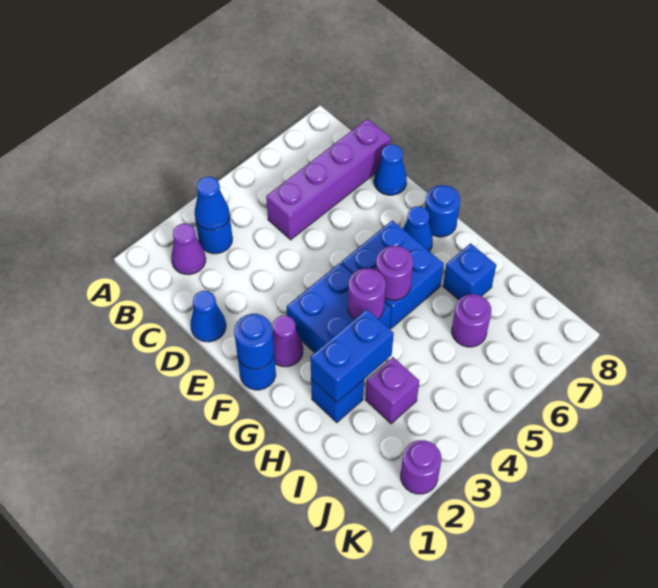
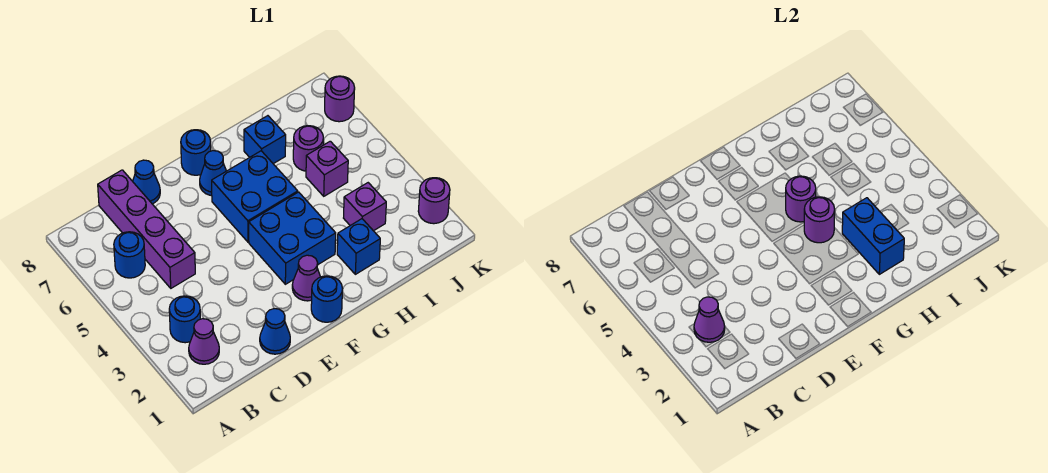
blue 1x1 cone [194,177,230,230] -> purple 1x1 cone [694,297,725,342]
blue 1x1 round brick [234,314,274,369] -> blue 1x1 round brick moved to [114,232,145,278]
none -> purple 1x1 brick [306,141,348,196]
none -> purple 1x1 round brick [325,76,355,122]

